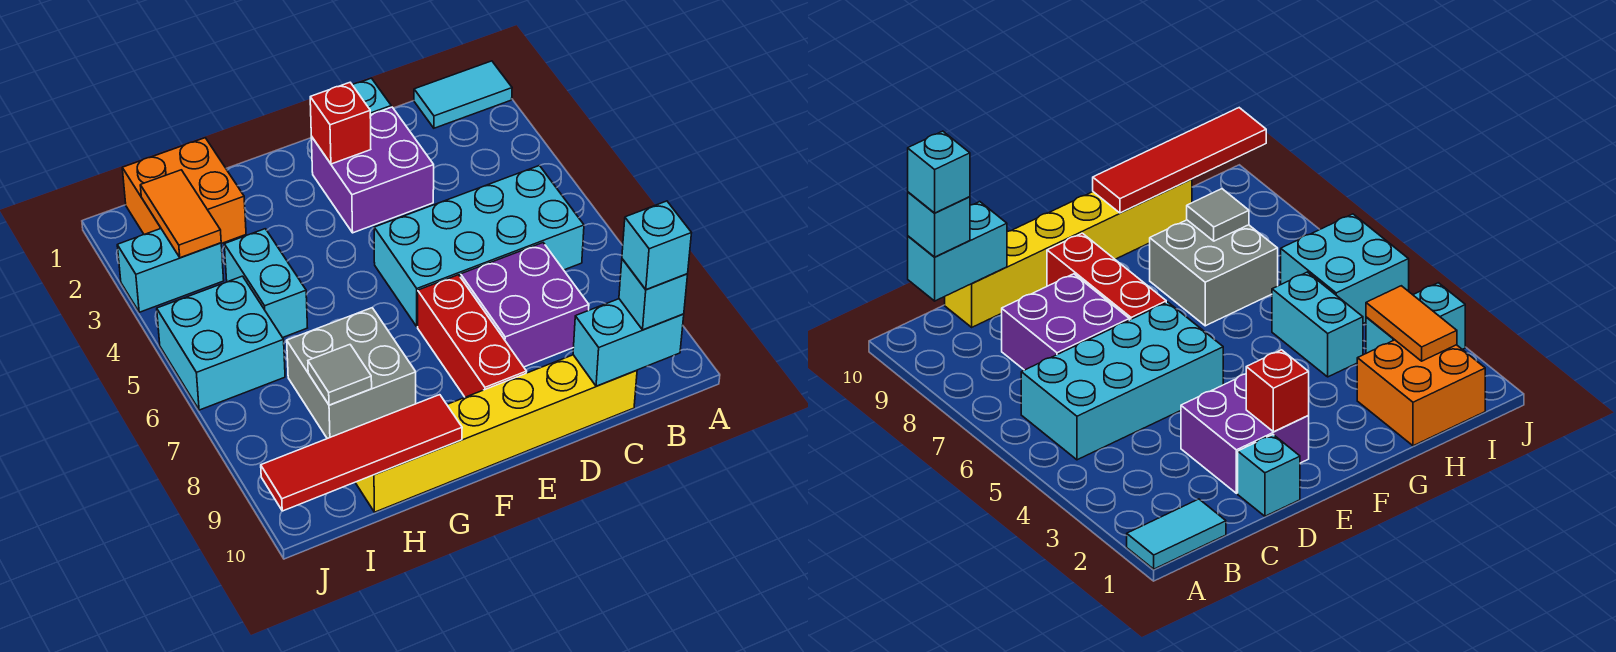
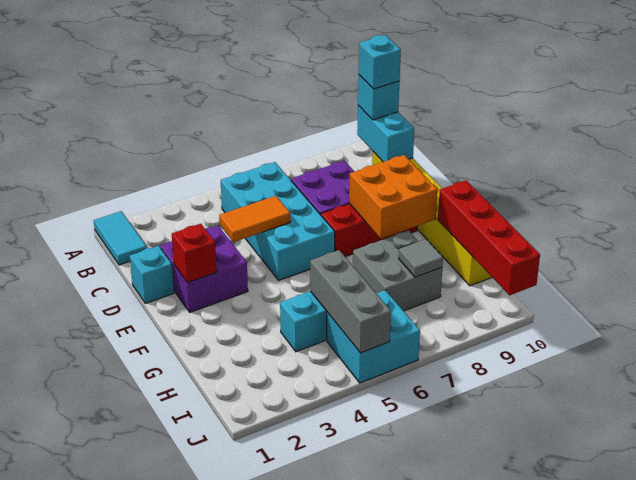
red 1x4 tile [261,395,462,511] -> red 1x4 brick [438,180,540,295]
orange 2x2 brick [122,138,246,244] -> orange 2x2 brick moved to [349,155,437,239]
none -> grey 1x3 brick [310,250,391,353]
orange 1x2 tile [140,170,221,258] -> orange 1x2 tile moved to [219,196,290,242]
cyan 1x2 brick [117,229,224,312] -> none

